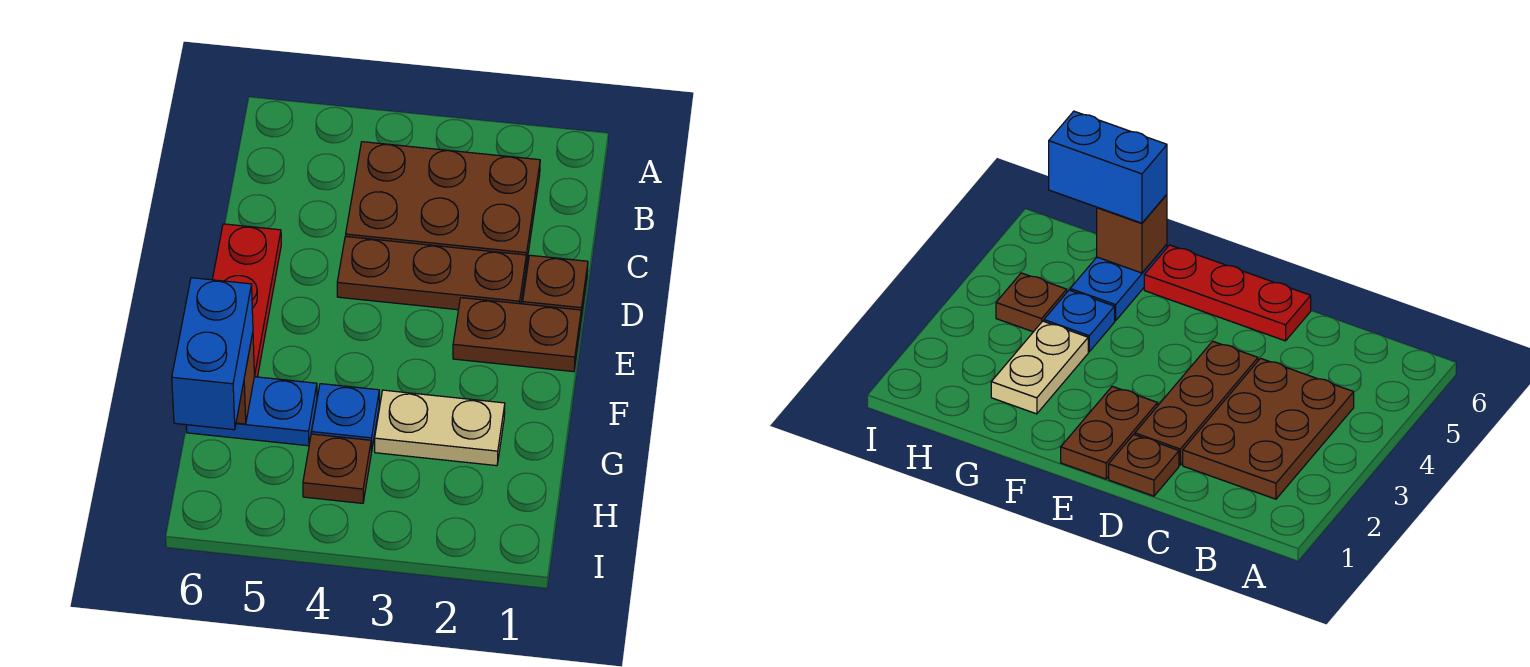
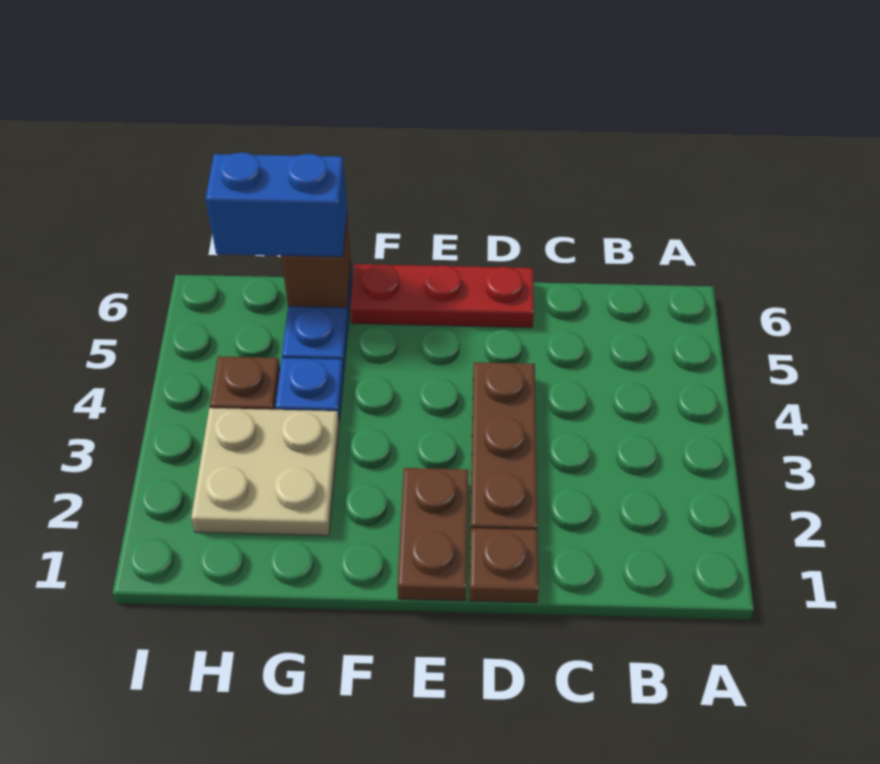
brown 2x3 plate [346,142,540,265] -> none
tan 1x2 plate [375,390,505,466] -> tan 2x2 plate [191,408,339,536]

